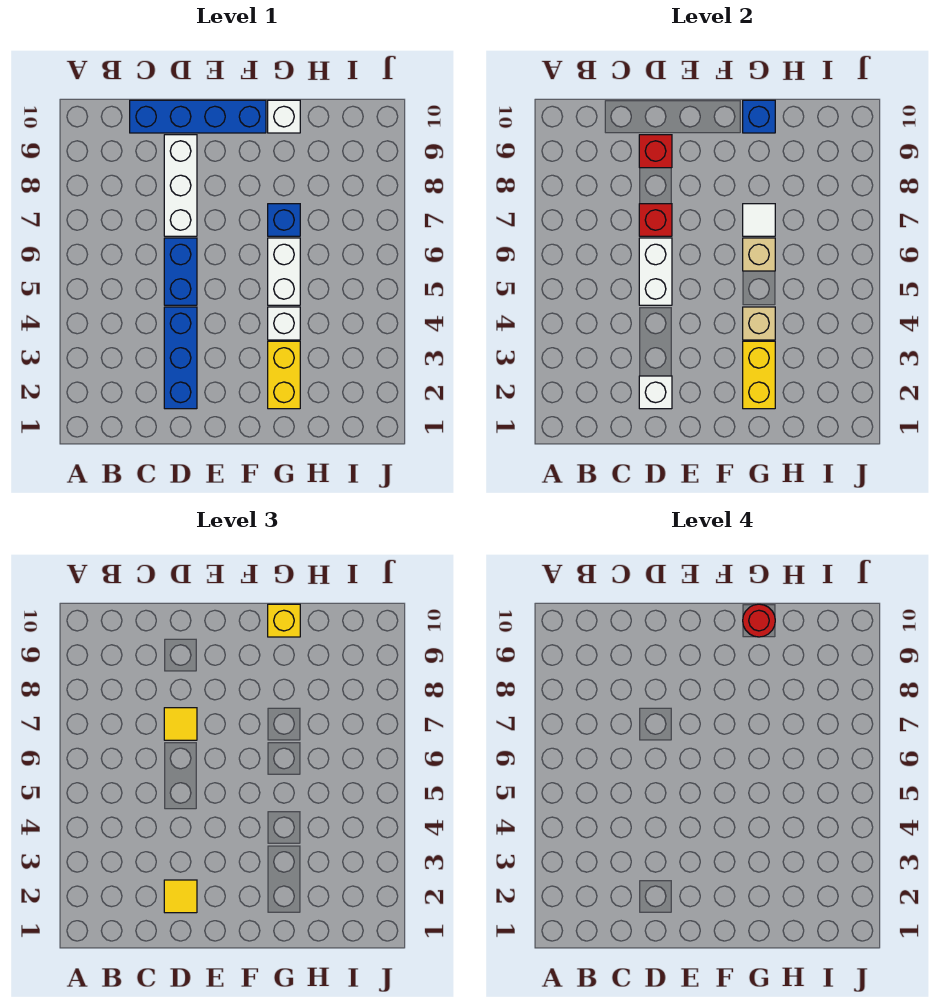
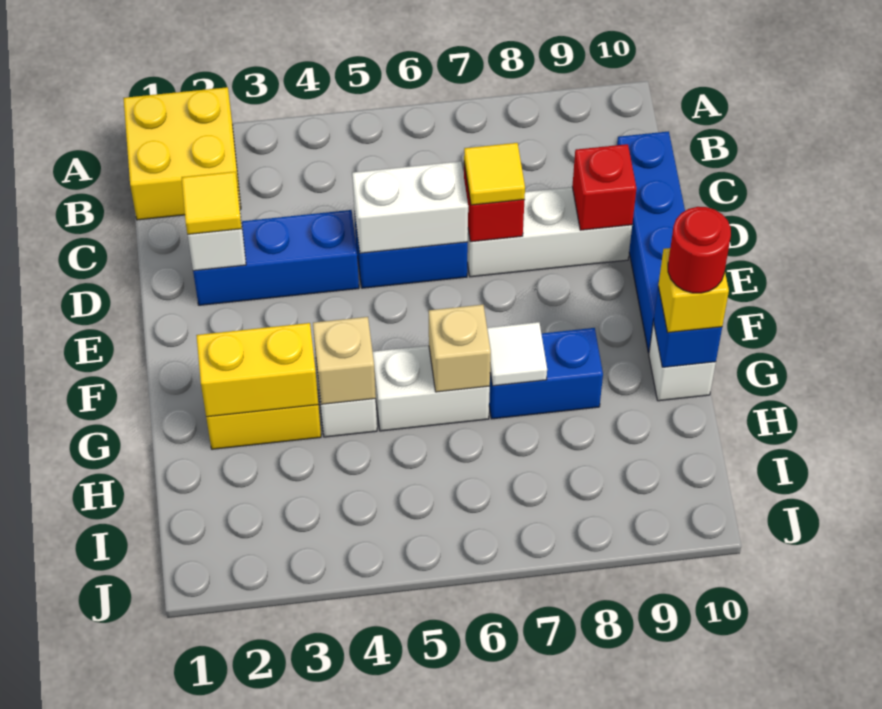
none -> yellow 2x2 brick [123,87,241,220]
blue 1x1 brick [268,204,300,236] -> blue 1x2 brick [489,328,603,419]

